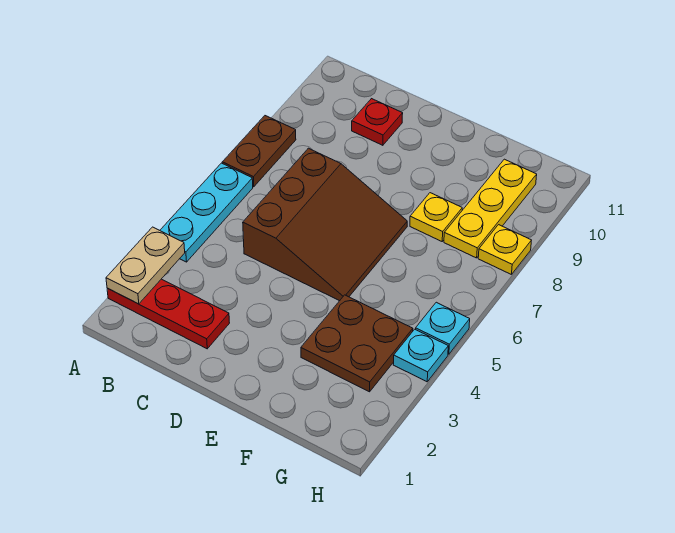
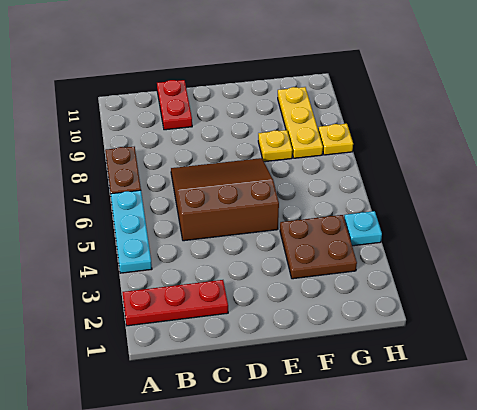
tan 1x2 plate [106,227,185,304] -> none
brown 3x3 slope [243,148,407,301] -> brown 3x3 slope turned to [171,158,279,241]
red 1x1 plate [352,99,403,145] -> red 1x2 plate [157,80,192,130]
cyan 1x1 plate [416,302,470,354] -> none

